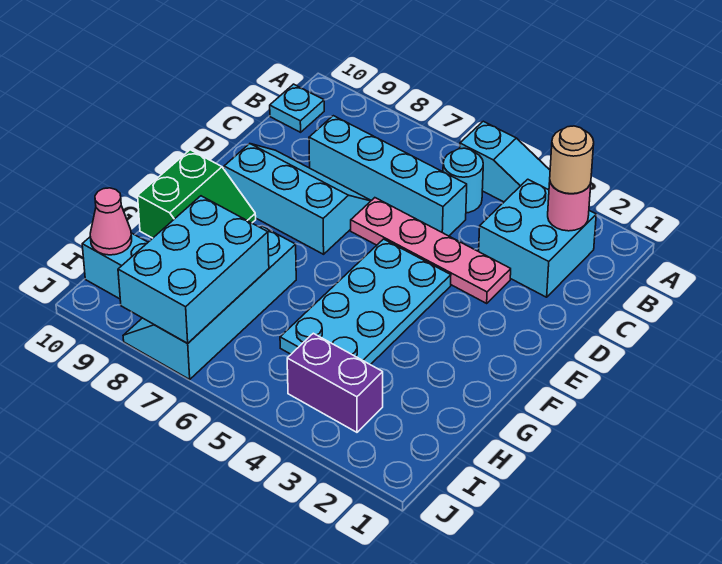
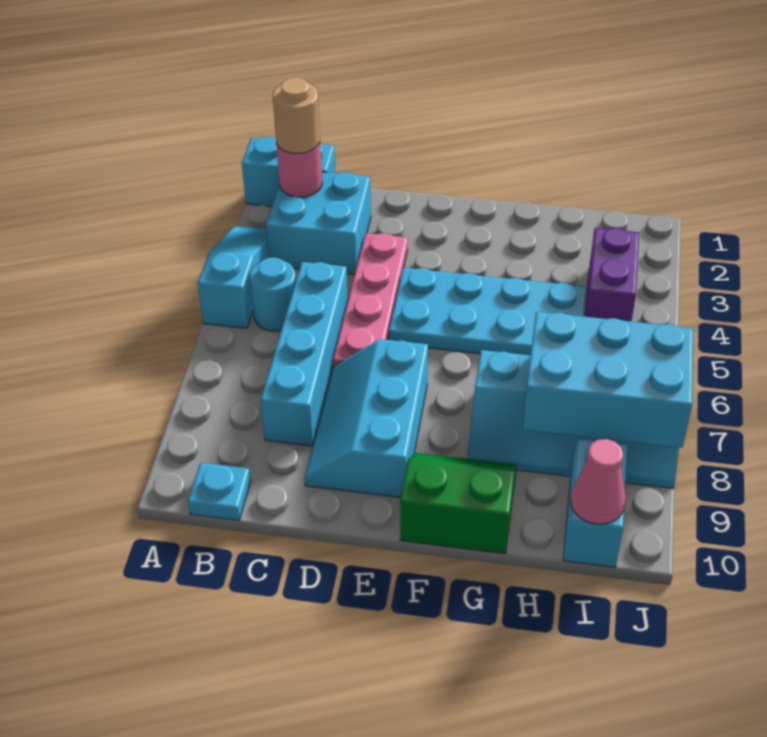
none -> cyan 1x2 brick [242,137,335,206]

